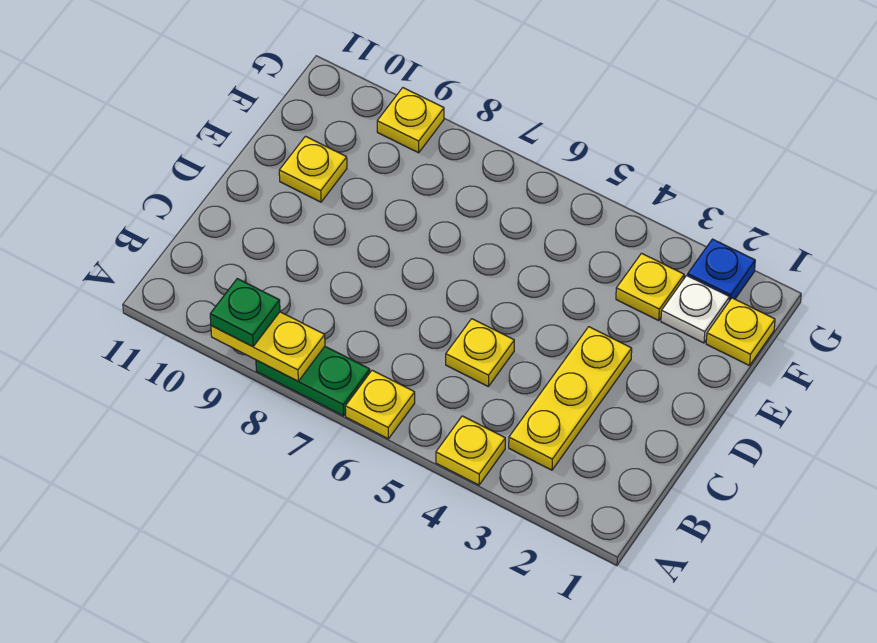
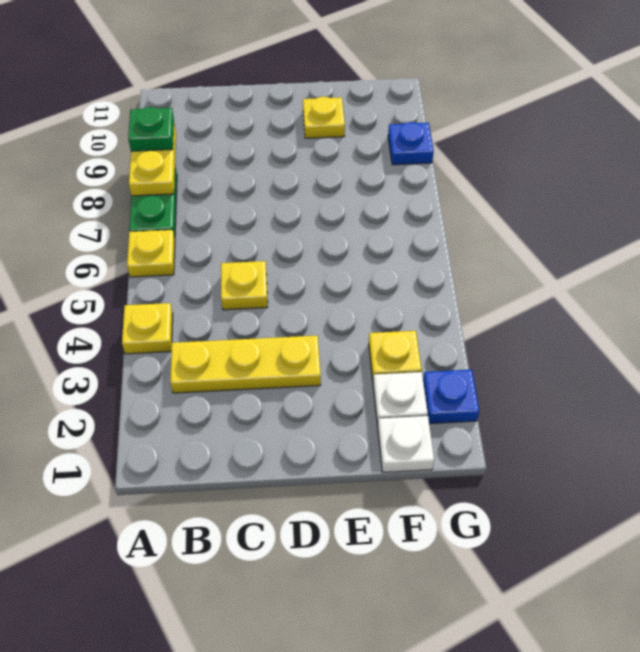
yellow 1x1 plate [706,298,775,366] -> white 1x1 plate [378,416,434,472]
yellow 1x1 plate [377,88,444,153] -> blue 1x1 plate [388,122,434,165]

